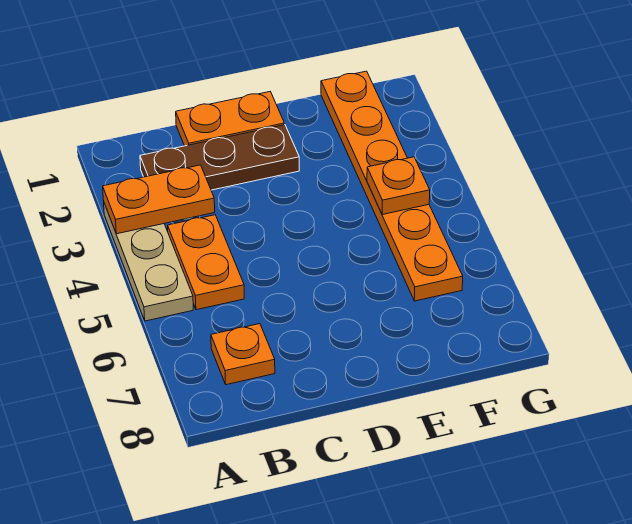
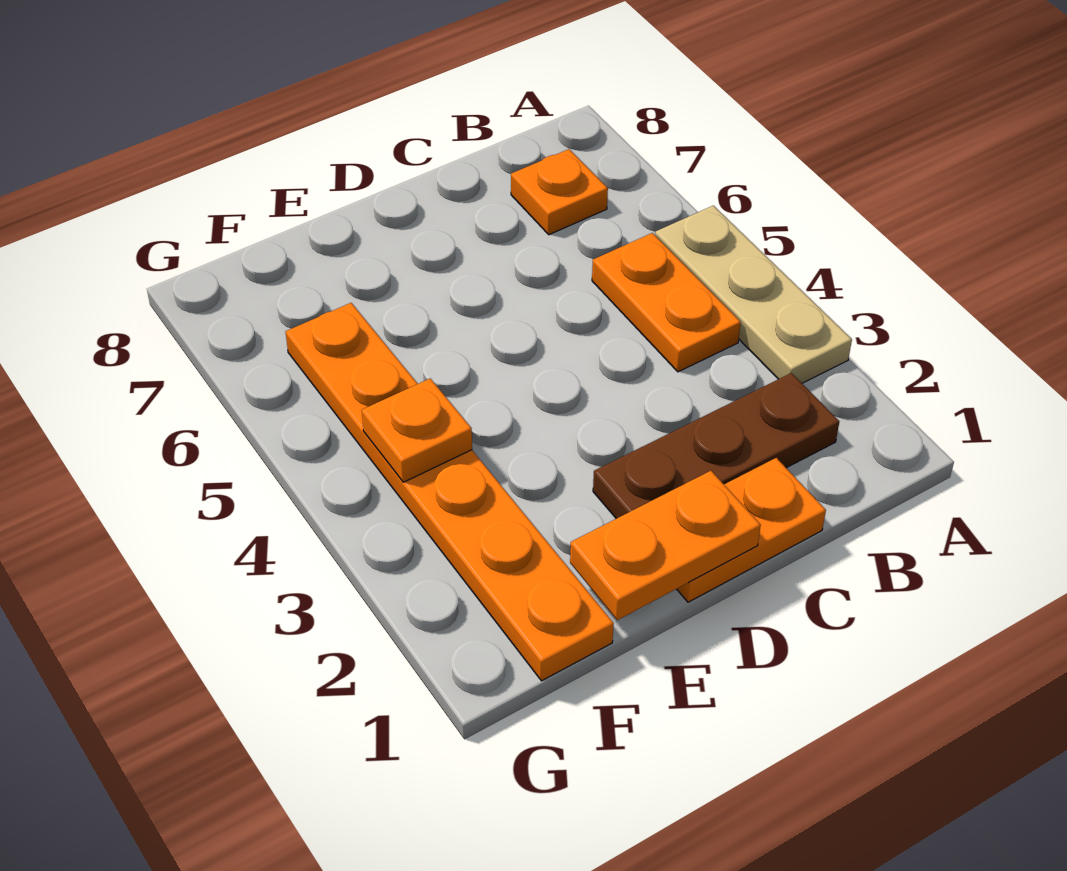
orange 1x2 plate [103,165,215,234] -> orange 1x2 plate moved to [570,471,761,620]

